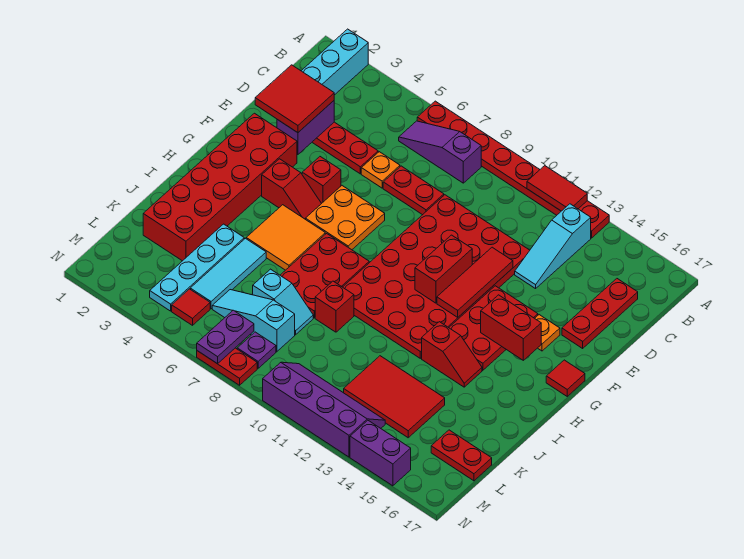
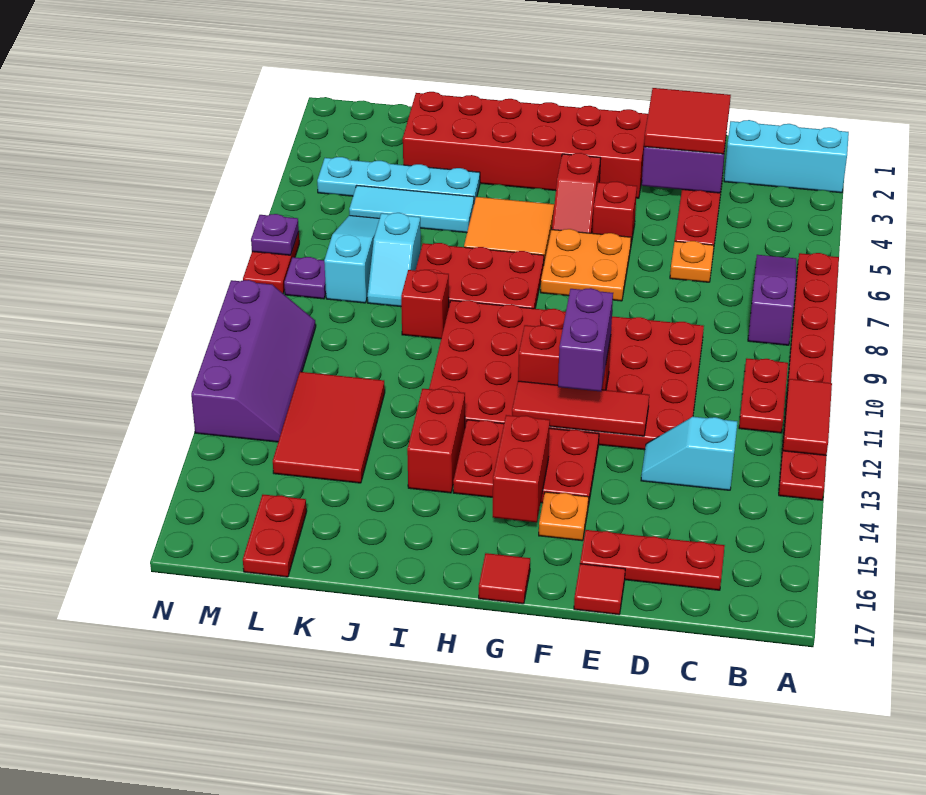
cyan 1x3 slope [515,204,591,289] -> cyan 1x2 slope [641,417,737,490]
red 1x2 plate [383,166,444,215] -> red 1x2 plate moved to [739,358,788,433]
red 1x2 slope [422,322,482,387] -> red 1x2 brick [407,389,465,493]
red 1x1 tile [172,289,210,325] -> red 1x1 tile moved to [574,564,625,615]
purple 1x2 plate [197,310,254,364] -> purple 1x1 plate [251,214,299,255]
purple 1x2 brick [350,420,411,486] -> purple 1x2 brick moved to [558,288,613,392]

